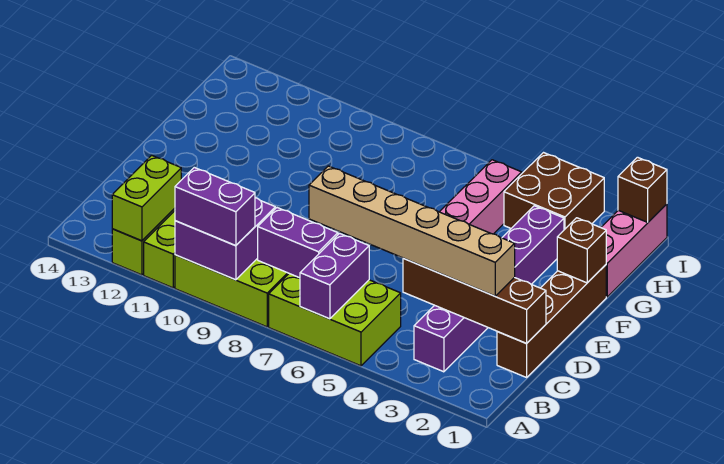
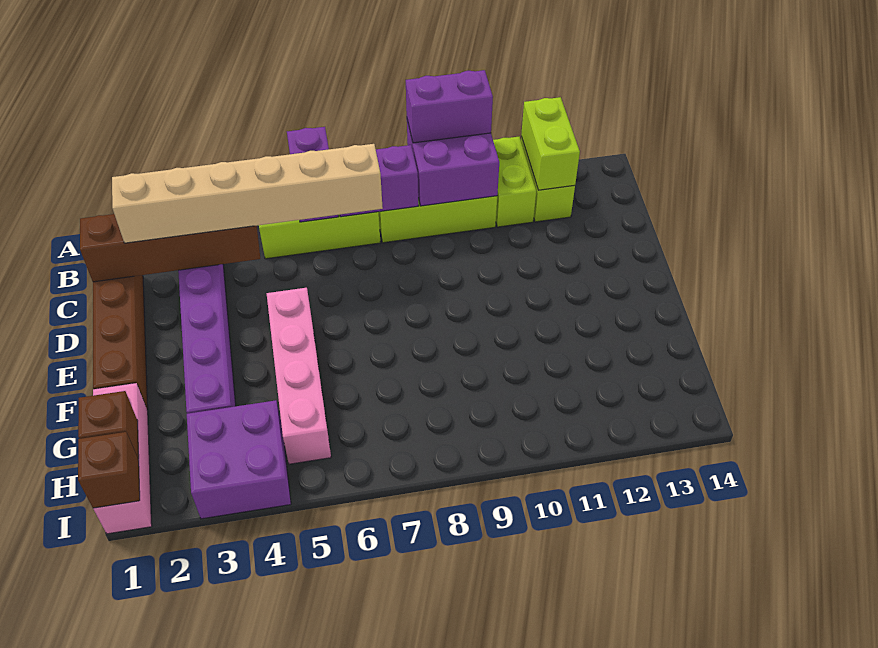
brown 1x1 brick [557,218,606,283] -> brown 1x1 brick moved to [78,391,139,459]
brown 2x2 brick [504,153,604,230] -> purple 2x2 brick [187,400,291,519]

